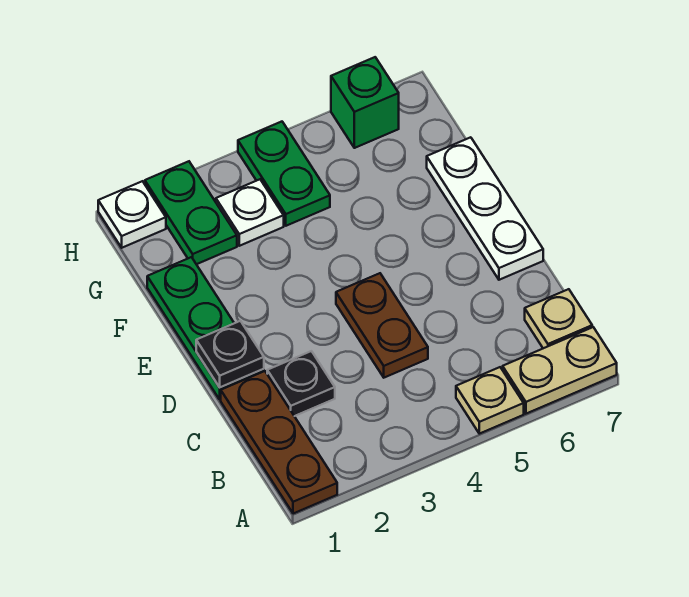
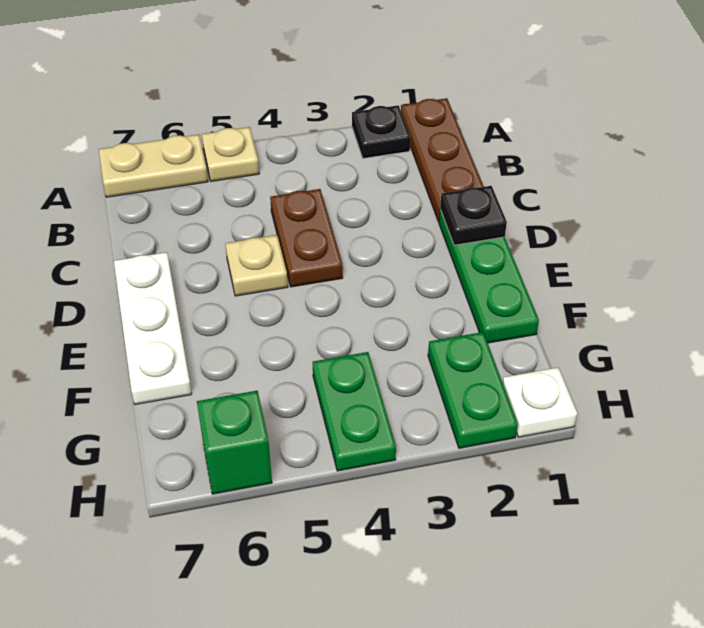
tan 1x1 plate [525,289,592,348] -> tan 1x1 plate moved to [225,235,288,296]
black 1x1 plate [267,351,335,416] -> black 1x1 plate moved to [352,105,410,159]
white 1x1 plate [216,179,284,246] -> none

